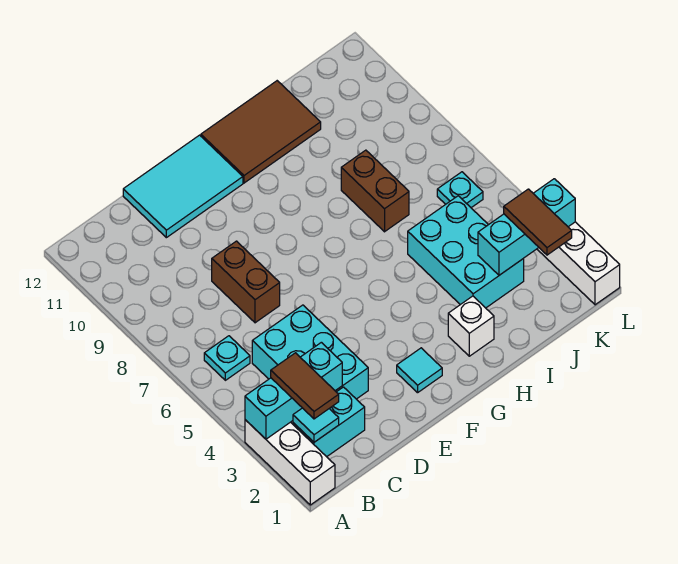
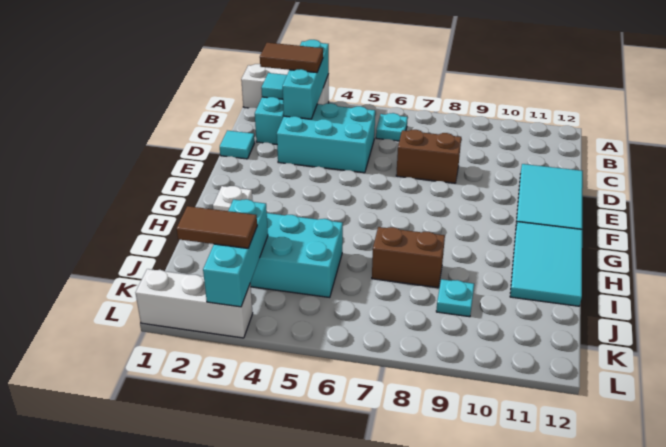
cyan 1x1 tile [397,348,442,393] -> cyan 1x1 tile moved to [220,130,255,159]
brown 2x3 tile [201,81,321,183] -> cyan 2x3 tile [510,222,582,306]
cyan 1x1 plate [437,172,483,208] -> cyan 1x1 plate moved to [436,279,474,317]

